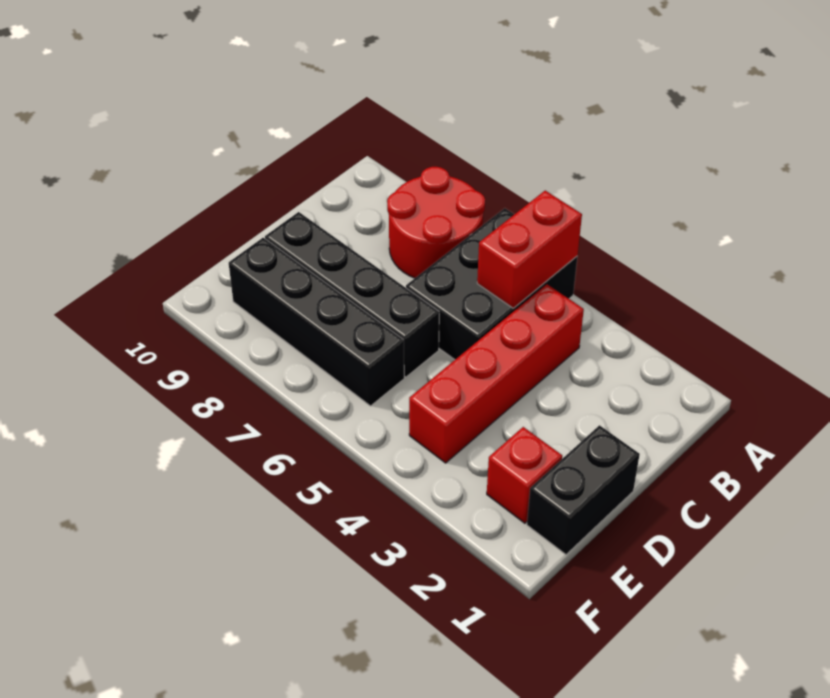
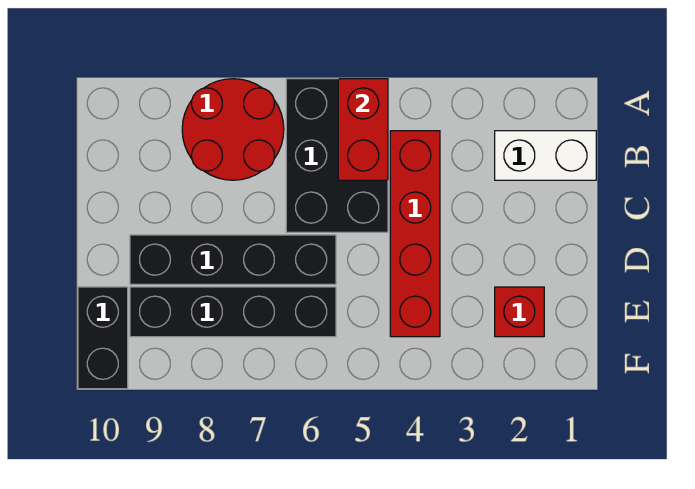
none -> white 1x2 brick [495,131,596,180]
black 1x2 brick [527,425,640,555] -> black 1x2 brick moved to [78,287,128,389]

